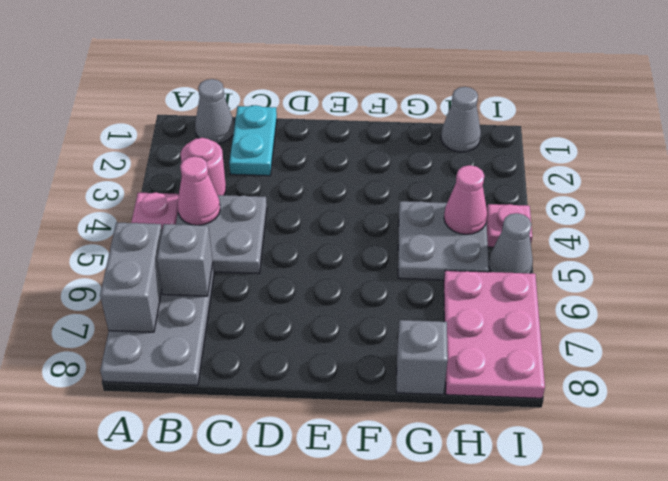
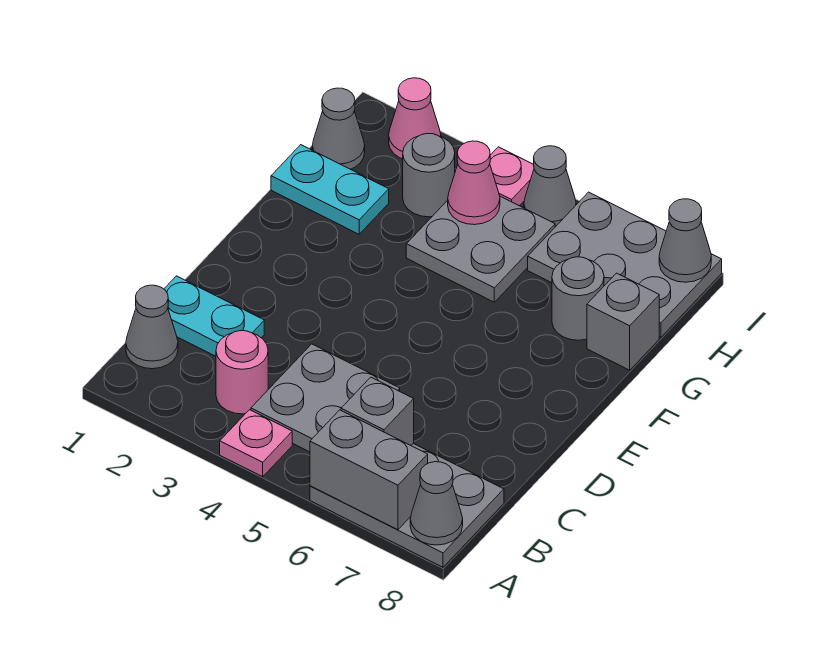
none -> grey 1x1 cone [410,462,463,545]
pink 1x1 cone [177,156,220,225] -> pink 1x1 cone moved to [389,78,441,159]
none -> cyan 1x2 plate [271,145,389,234]
none -> grey 1x1 round brick [552,257,604,340]
none -> grey 1x1 round brick [403,133,455,217]
pink 2x3 plate [444,270,545,398] -> grey 2x3 plate [528,192,722,337]
none -> grey 1x1 cone [659,199,711,282]

